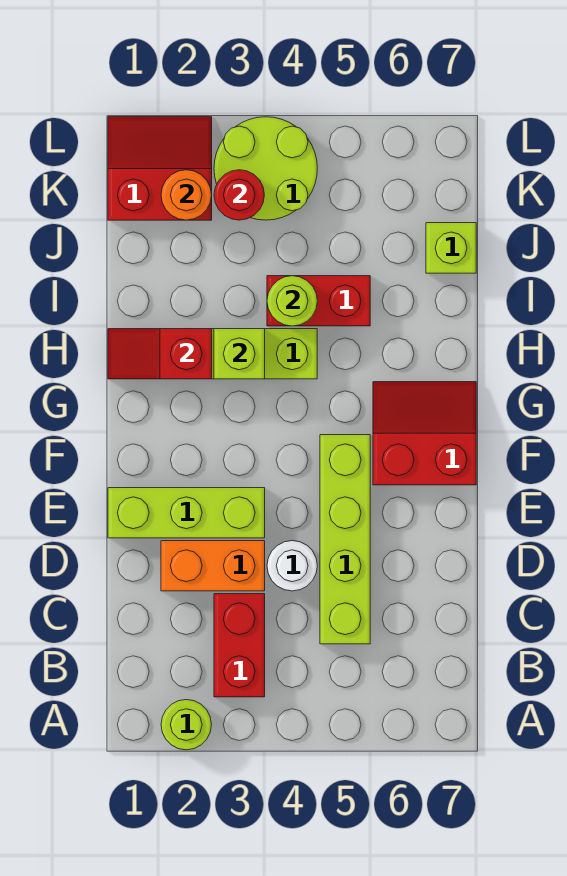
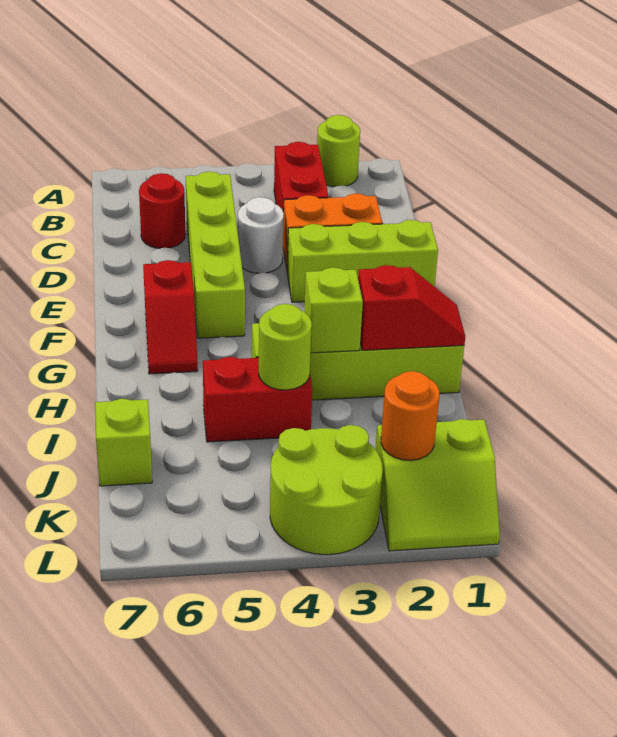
red 2x2 slope [373,382,476,485] -> red 1x2 slope [143,260,198,374]
red 2x2 slope [108,117,212,220] -> lime 2x2 slope [375,419,500,551]
red 1x1 round brick [214,170,264,220] -> red 1x1 round brick moved to [139,173,185,248]

